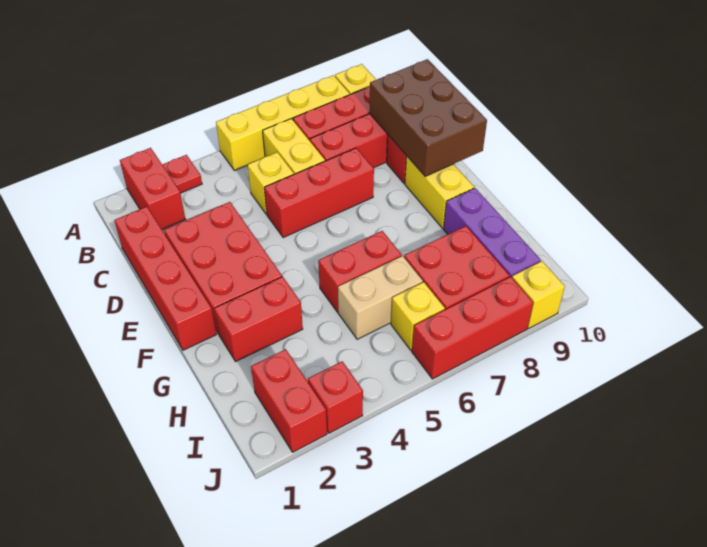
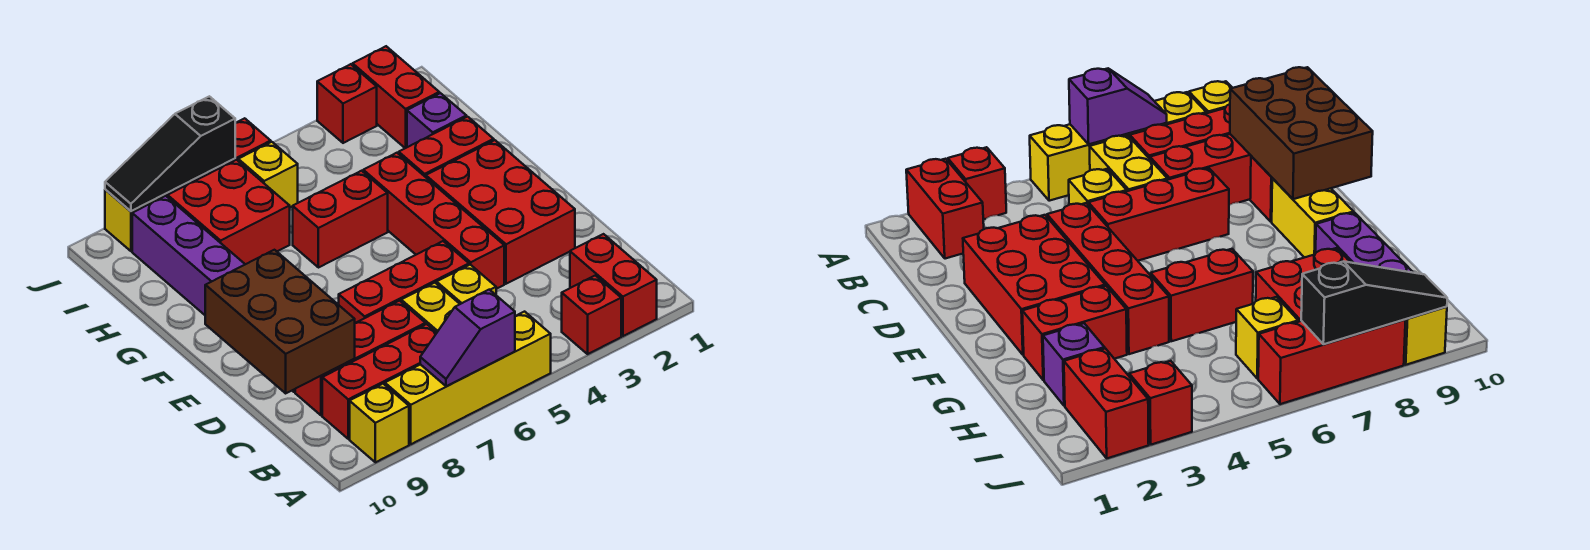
red 1x1 plate [162,155,202,193] -> red 1x1 brick [562,275,621,354]
none -> purple 1x2 slope [420,290,515,386]
red 1x4 brick [114,207,216,350] -> red 1x4 brick moved to [363,153,504,289]
none -> purple 1x1 brick [407,93,466,147]
tan 1x2 brick [338,256,423,339] -> none
none -> black 1x3 slope [105,96,235,211]

